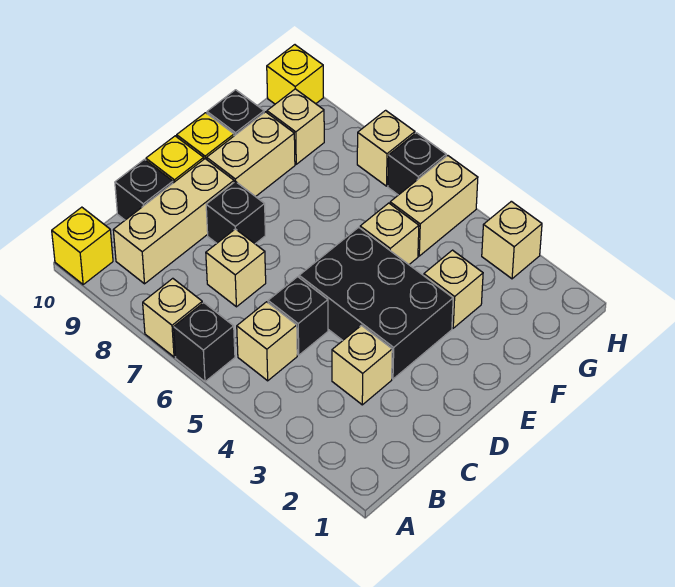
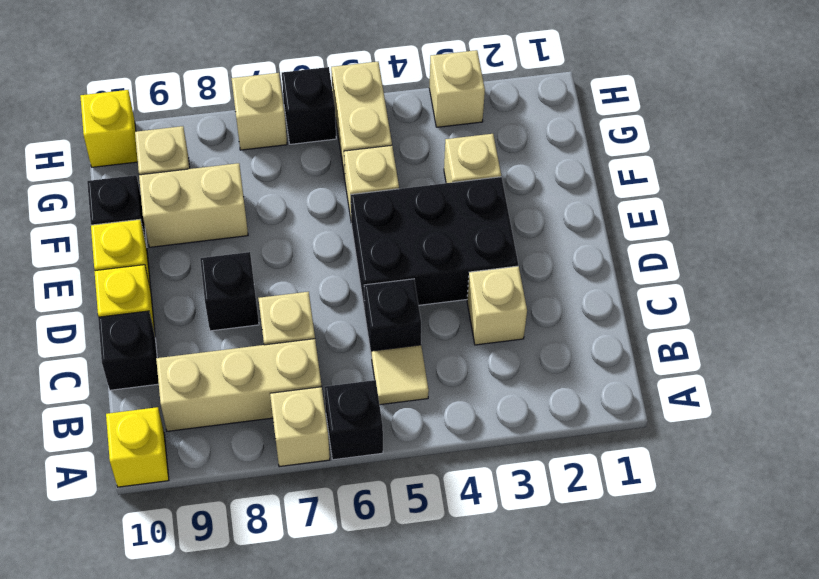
tan 1x1 brick [237,302,297,381] -> tan 1x1 tile [372,345,429,405]
tan 1x3 brick [113,159,234,284] -> tan 1x3 brick turned to [156,339,322,431]
tan 1x2 brick [207,112,295,197] -> tan 1x2 brick turned to [139,163,248,247]

